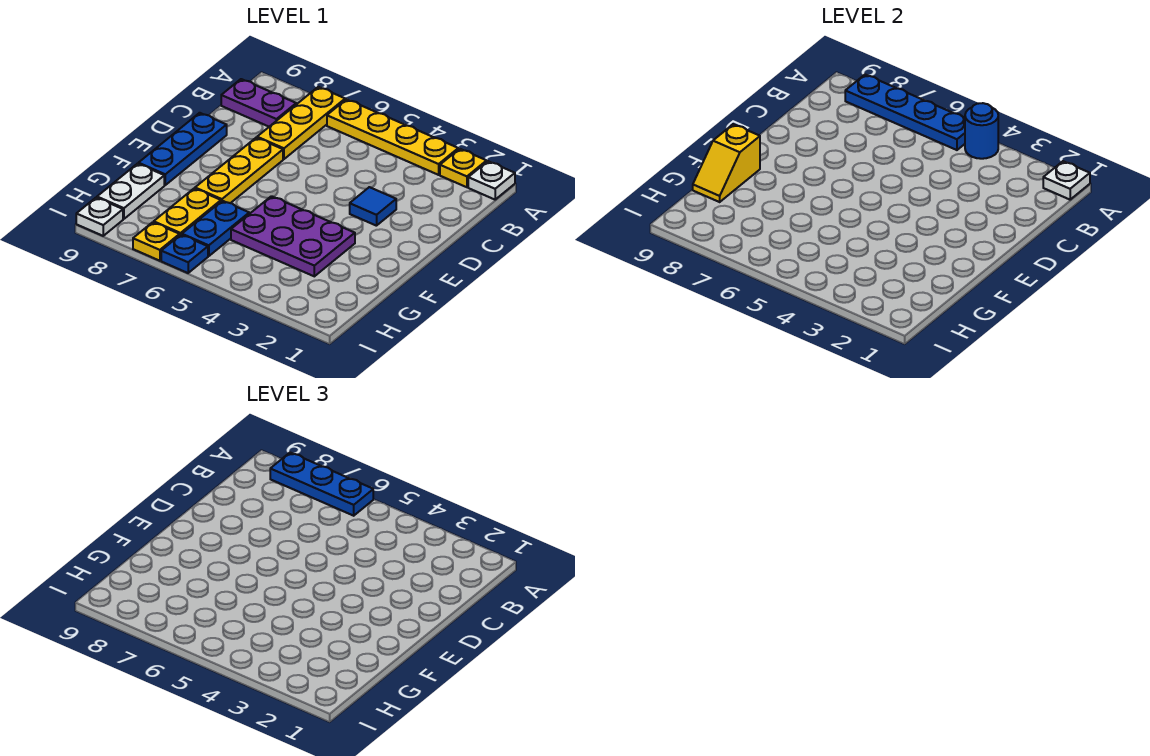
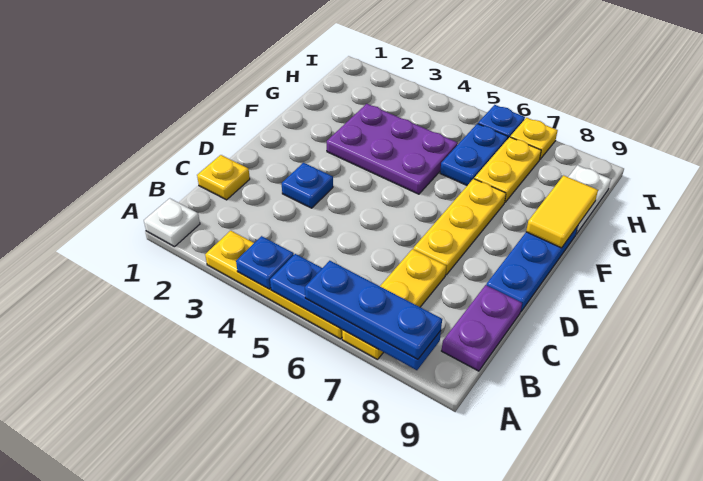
white 1x1 plate [1043,161,1090,200] -> none
yellow 1x1 plate [440,149,487,187] -> yellow 1x1 plate moved to [197,155,250,200]
blue 1x1 round brick [965,103,998,159] -> blue 1x1 plate [236,236,294,289]
purple 1x2 plate [221,79,296,127] -> purple 1x2 plate turned to [442,285,522,371]
blue 1x1 tile [350,187,396,226] -> blue 1x1 plate [282,163,333,208]
yellow 1x2 slope [693,124,760,202] -> yellow 1x2 tile [526,175,598,248]
white 1x1 plate [76,197,123,236] -> none

